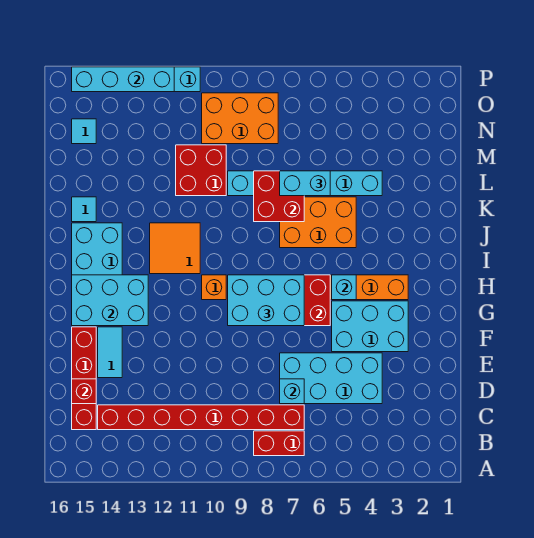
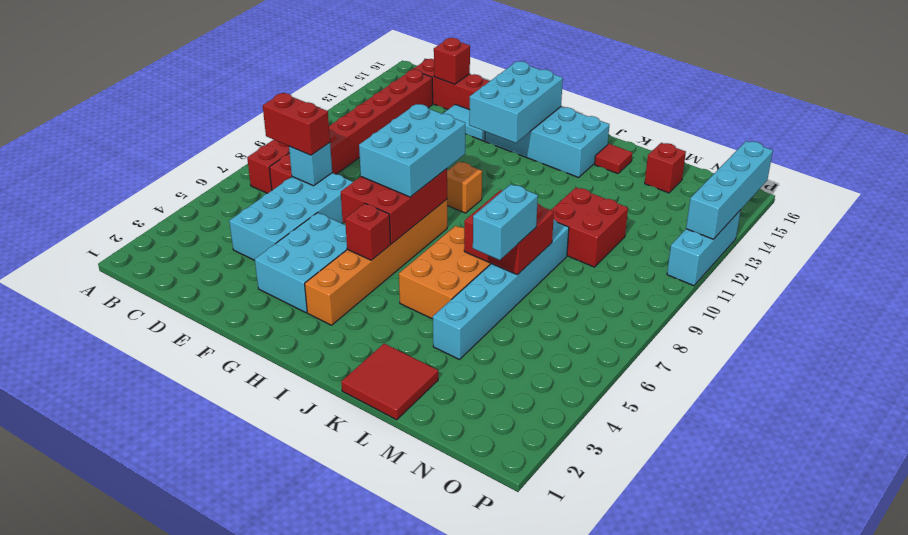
none -> red 1x2 brick [263,93,330,155]
cyan 1x1 brick [332,275,356,300] -> red 1x1 brick [345,203,391,260]
orange 2x2 tile [150,223,200,274] -> none
none -> red 2x2 tile [341,344,438,420]
cyan 1x1 tile [72,197,96,222] -> red 1x1 tile [595,144,632,174]
none -> red 1x1 brick [645,143,686,193]
orange 2x3 brick [202,93,278,144] -> none
cyan 1x1 tile [72,119,96,144] -> none

